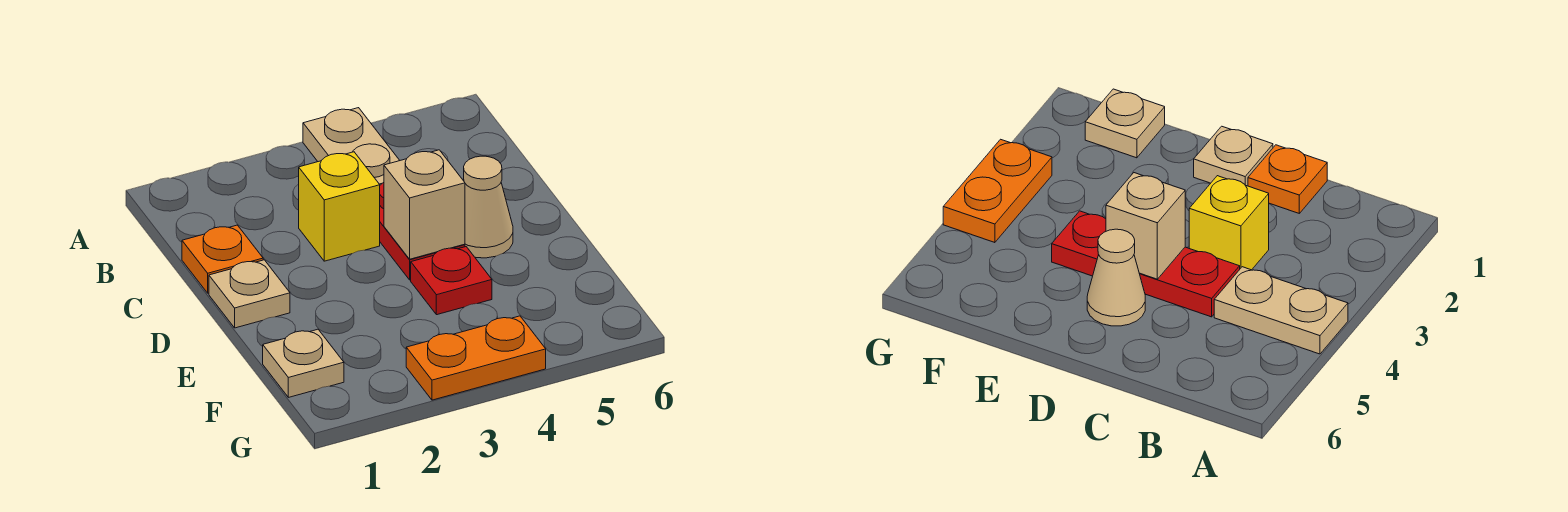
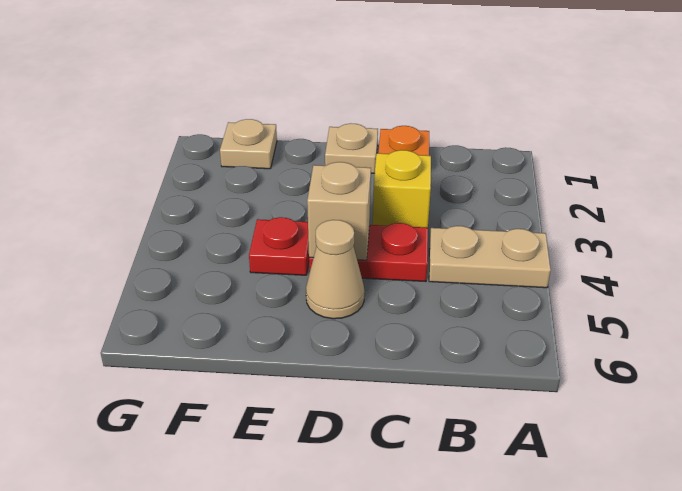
orange 1x2 plate [406,316,546,400] -> none

